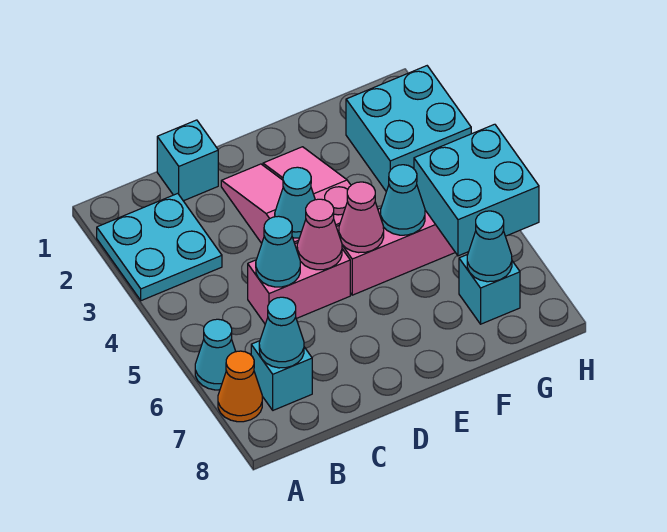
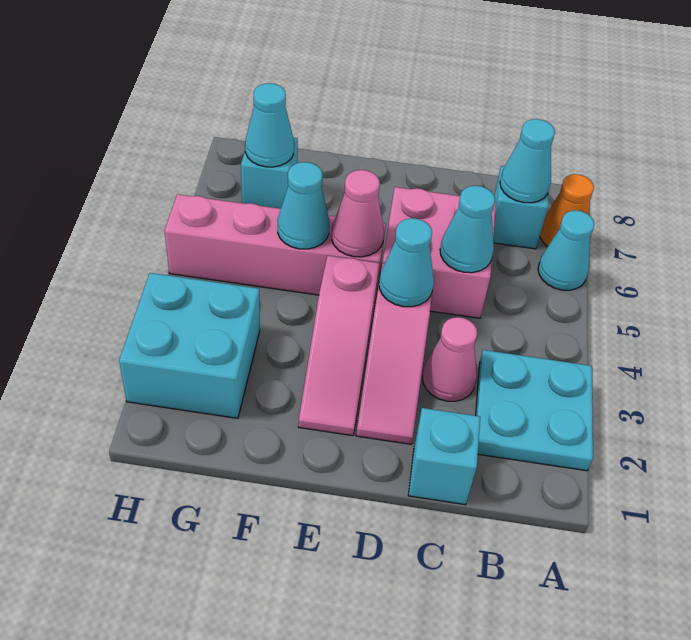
pink 1x2 brick [248,243,350,324] -> pink 2x2 brick [382,187,496,318]
pink 1x1 cone [297,199,342,270] -> pink 1x1 cone moved to [422,317,477,401]
cyan 2x2 brick [414,124,539,256] -> none

